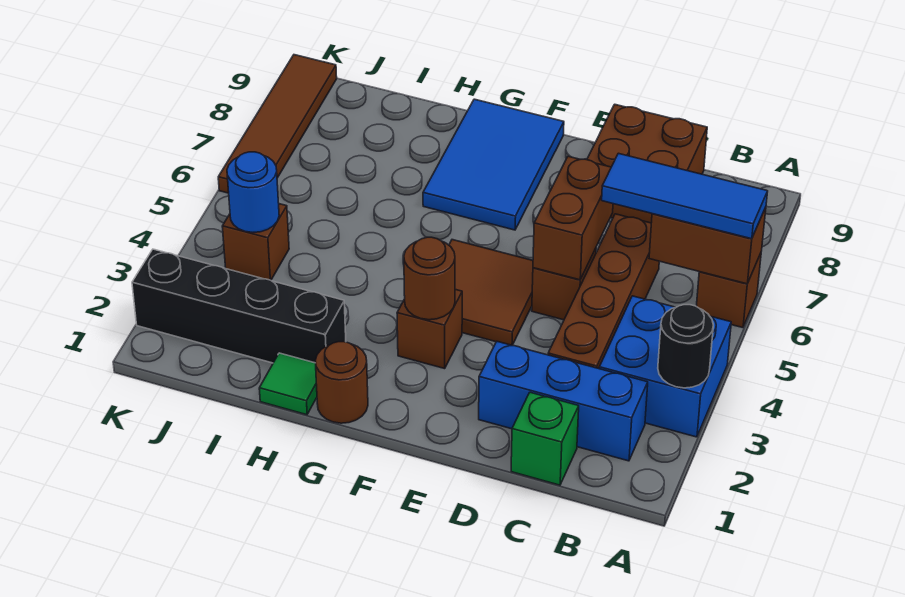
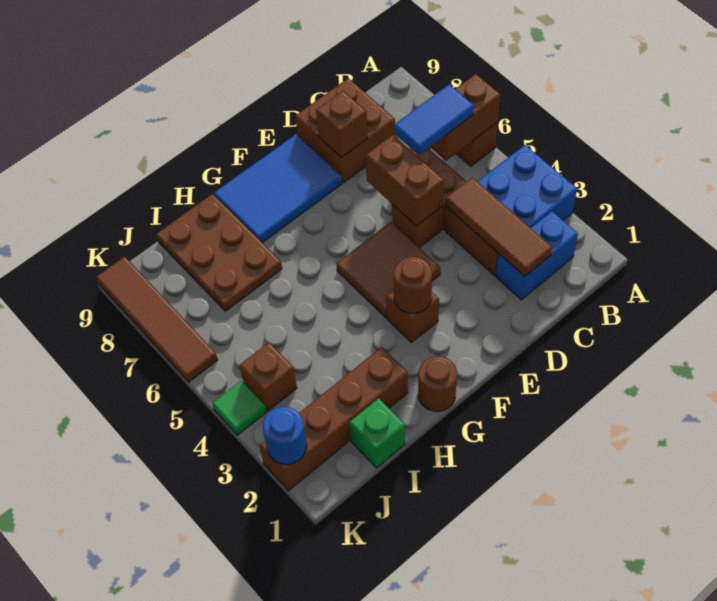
black 1x1 round brick [658,305,713,388] -> none
blue 1x3 tile [602,153,768,239] -> blue 1x2 tile [394,85,474,155]
blue 1x3 brick [479,341,648,461] -> blue 1x2 brick [496,211,578,300]
green 1x1 brick [511,392,579,485] -> green 1x1 brick moved to [349,398,405,468]
none -> brown 1x3 tile [445,178,552,276]
none -> brown 1x1 brick [316,91,368,157]
blue 2x3 tile [423,99,564,230] -> blue 2x3 tile turned to [214,134,342,243]
green 1x1 tile [259,353,317,415] -> green 1x1 tile moved to [212,381,267,435]
black 1x4 brick [132,249,346,363] -> brown 1x4 brick [259,347,408,491]
none -> brown 2x3 plate [156,194,282,311]
blue 1x1 round brick [227,152,279,232] -> blue 1x1 round brick moved to [263,407,307,464]

